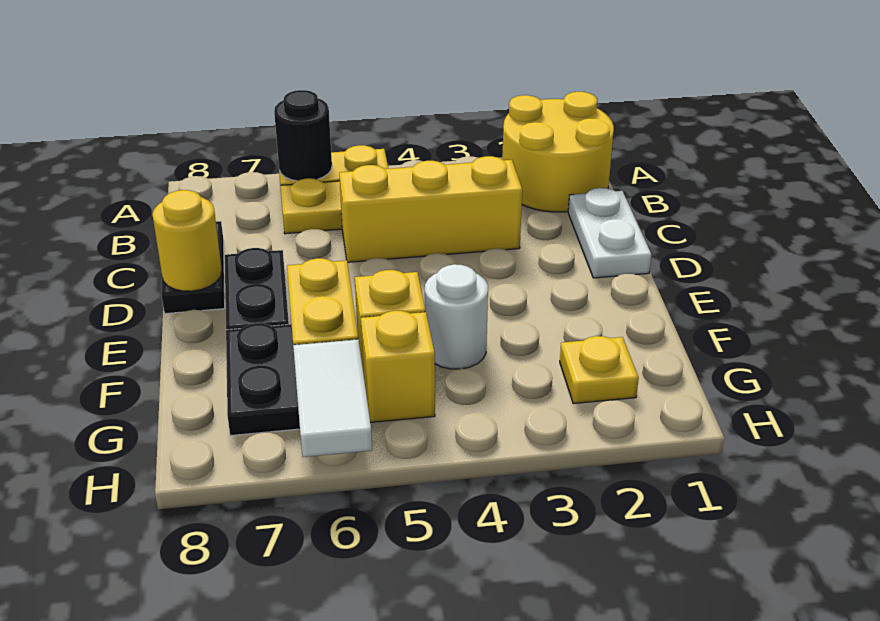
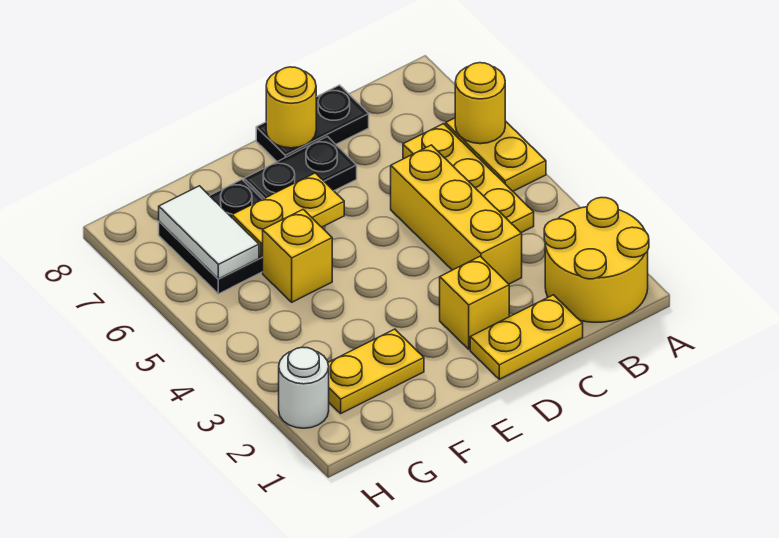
black 1x1 round brick [274,90,332,181] -> yellow 1x1 round brick [455,63,505,144]
white 1x2 plate [568,188,652,278] -> yellow 1x2 plate [470,295,583,379]
white 1x1 round brick [425,264,488,369] -> white 1x1 round brick moved to [279,347,329,428]
yellow 1x1 plate [560,336,639,404] -> yellow 1x2 plate [328,329,424,413]
yellow 1x1 brick [361,311,435,422] -> yellow 1x1 brick moved to [440,256,509,349]
white 1x2 tile [293,339,372,457] -> white 1x2 tile turned to [159,186,259,279]

